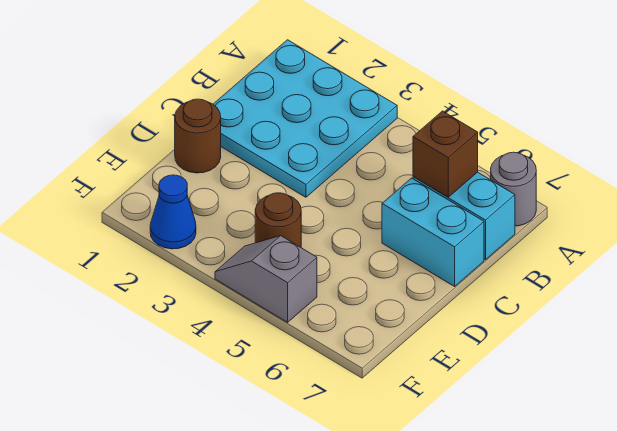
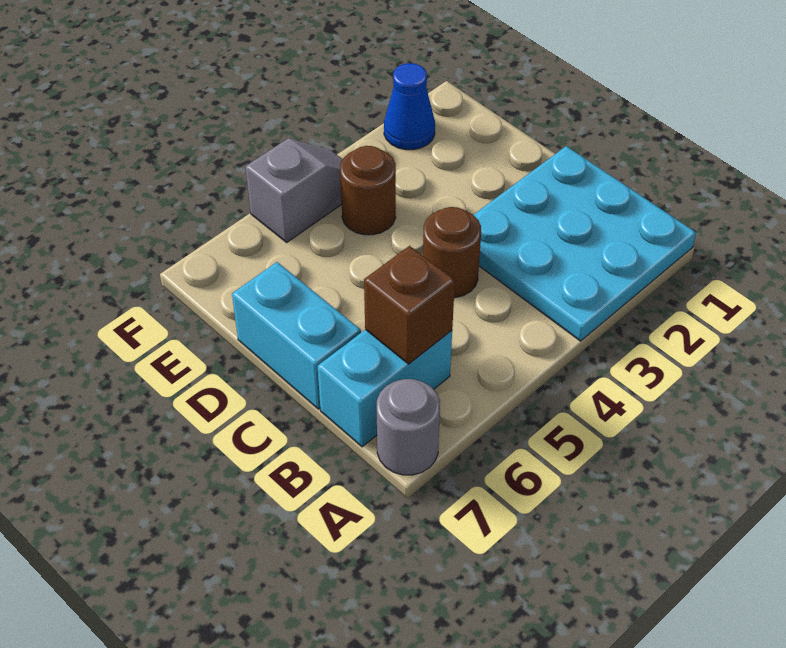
cyan 1x2 brick [382,178,484,286] -> cyan 1x2 brick turned to [232,262,361,409]
brown 1x1 round brick [175,99,221,173] -> brown 1x1 round brick moved to [423,207,481,298]

